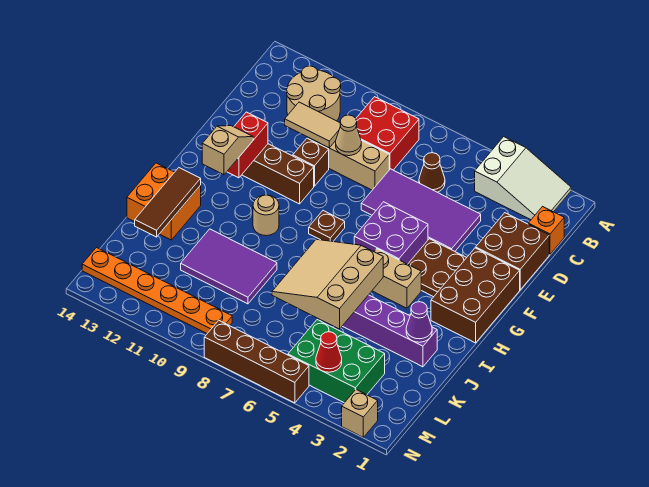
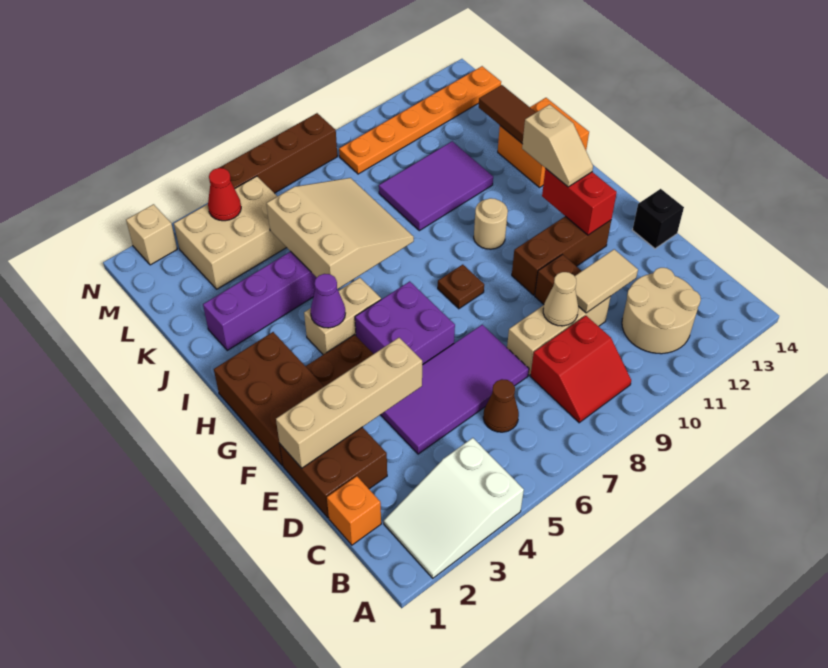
red 2x2 brick [356,97,419,170] -> red 2x2 slope [530,316,631,423]
none -> tan 1x4 brick [276,338,422,468]
none -> black 1x1 brick [632,189,684,249]
purple 1x1 cone [406,302,432,342] -> purple 1x1 cone moved to [311,274,345,328]
green 2x3 brick [288,320,385,403] -> tan 2x3 brick [174,176,287,289]

